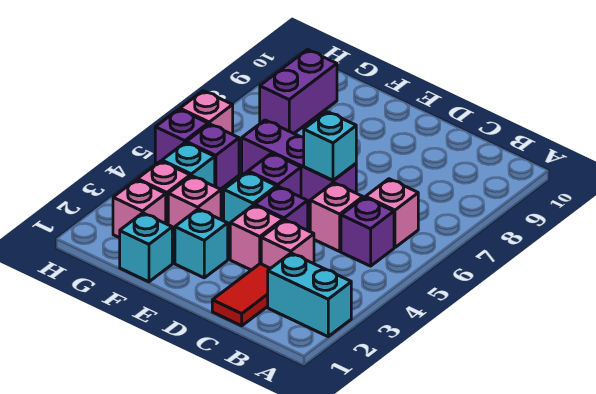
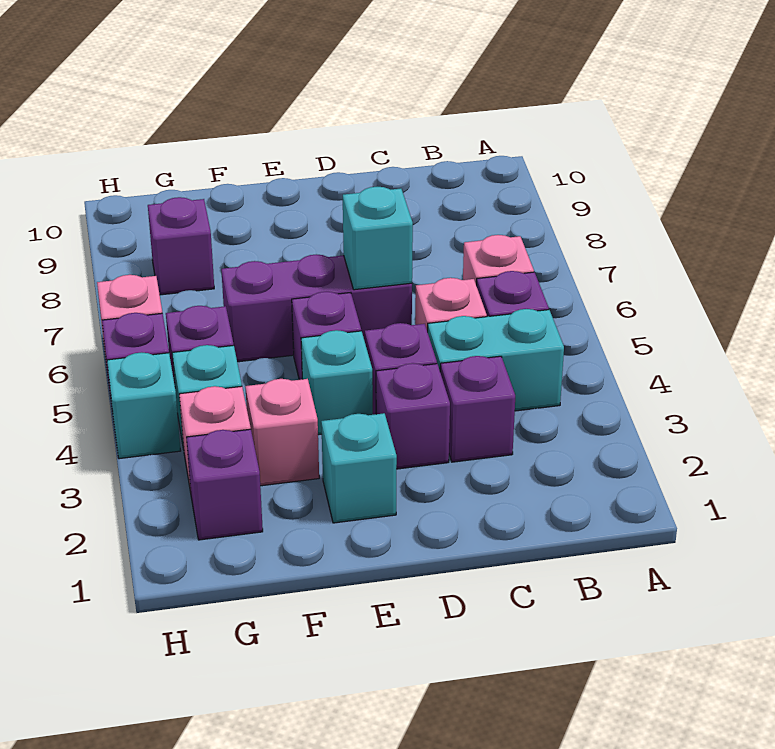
cyan 1x2 brick [268,253,351,336] -> cyan 1x2 brick moved to [428,309,564,411]
red 1x2 tile [212,264,270,326] -> none
pink 1x1 brick [261,220,314,268] -> purple 1x1 brick [440,356,515,462]
pink 1x1 brick [230,205,283,270] -> purple 1x1 brick [376,363,450,469]
cyan 1x1 brick [120,213,172,282] -> cyan 1x1 brick moved to [107,352,181,459]
pink 1x1 brick [113,180,166,238] -> purple 1x1 brick [186,429,263,540]
purple 1x2 brick [260,50,337,133] -> purple 1x1 brick [148,197,214,295]

